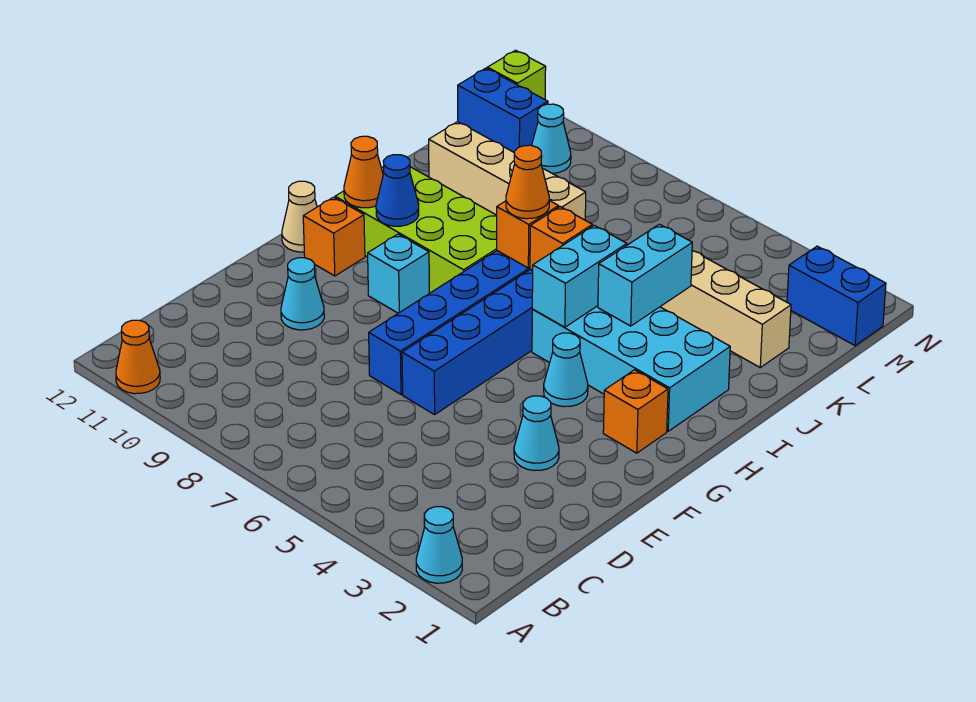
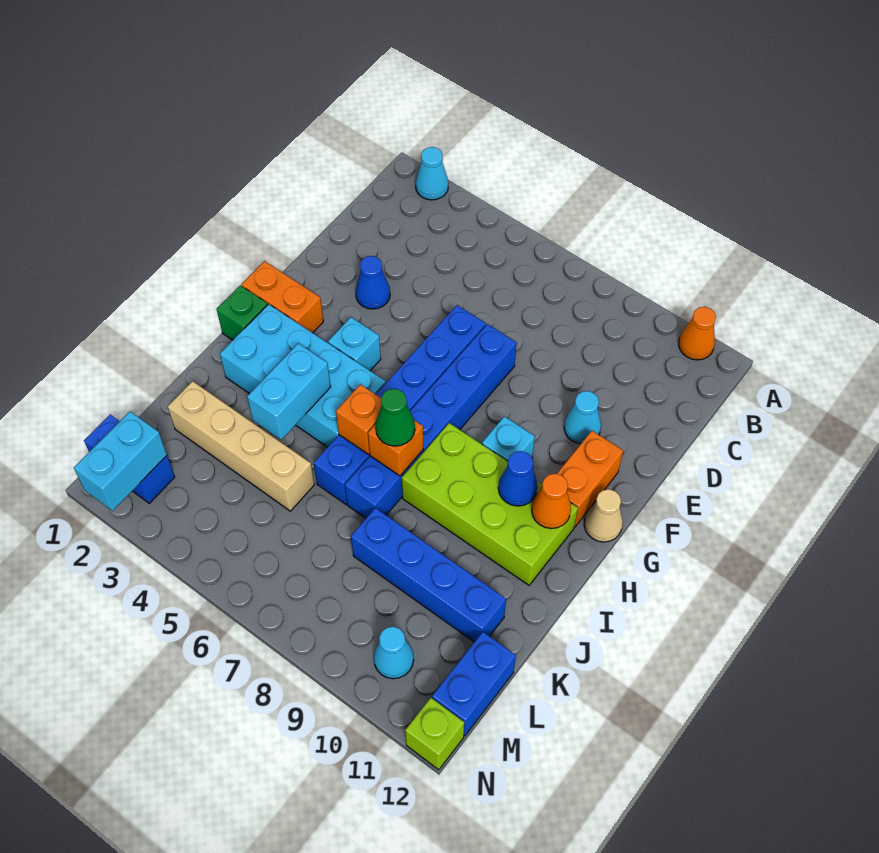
cyan 1x1 cone [514,396,559,471] -> blue 1x1 cone [356,256,390,309]
orange 1x1 brick [603,370,668,453] -> orange 1x2 brick [241,261,323,333]
cyan 1x1 cone [544,333,588,407] -> cyan 1x1 brick [328,317,381,371]
orange 1x1 brick [303,197,365,276] -> orange 1x2 brick [557,431,623,527]
none -> green 1x1 brick [217,286,267,340]
cyan 1x2 brick [532,225,627,327] -> cyan 1x2 brick moved to [74,412,167,511]
orange 1x1 cone [506,145,549,219] -> green 1x1 cone [376,389,415,446]
tan 1x4 brick [429,122,586,220] -> blue 1x4 brick [351,508,506,642]
blue 1x2 brick [458,68,548,152] -> blue 1x2 brick turned to [432,632,516,736]

